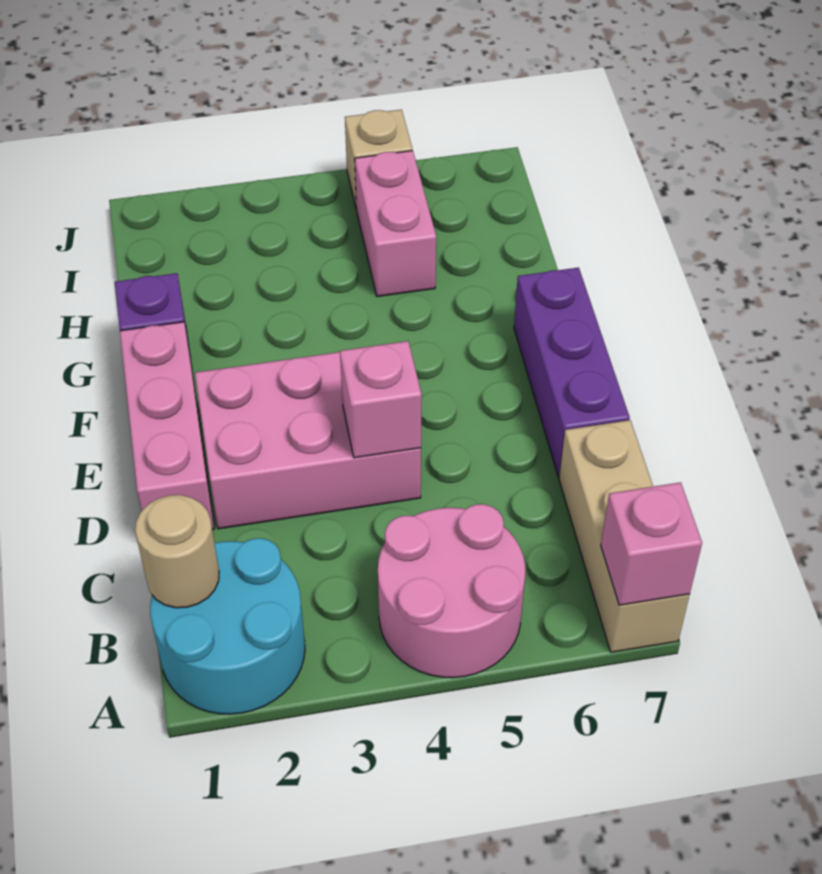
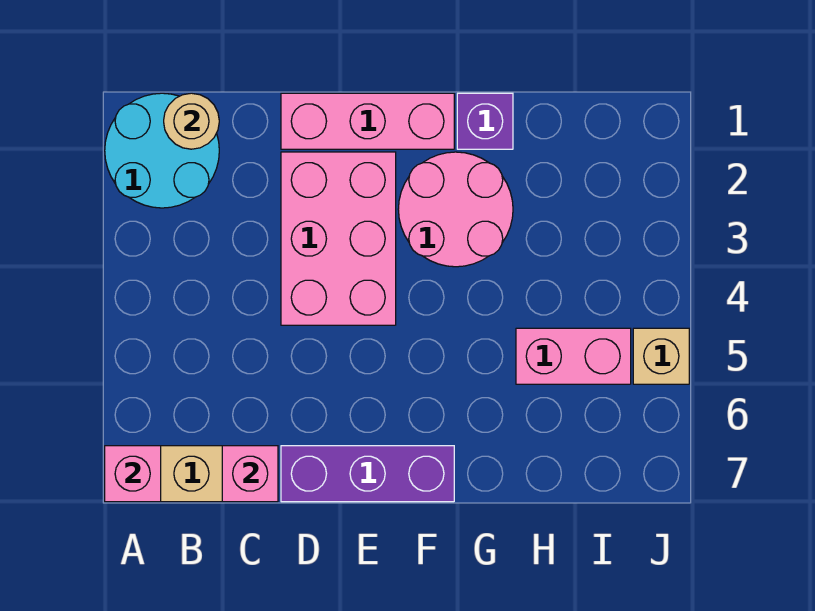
pink 2x2 round brick [378,504,525,678] -> pink 2x2 round brick moved to [398,152,513,267]
pink 1x1 brick [340,341,422,458] -> pink 1x1 brick moved to [222,446,278,502]

